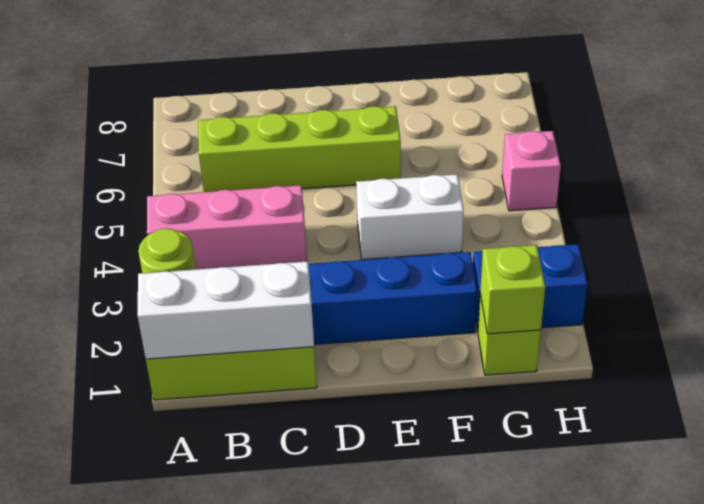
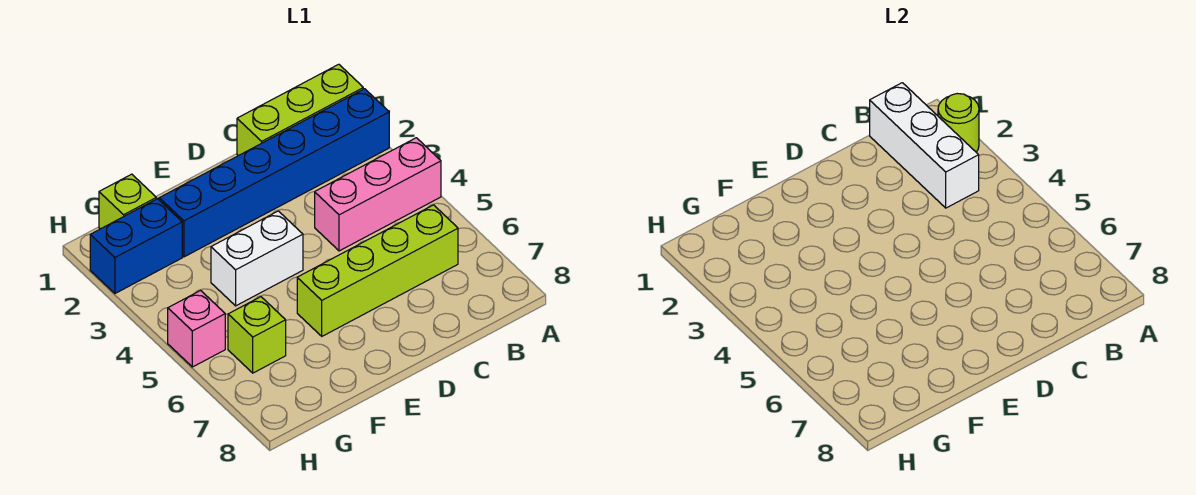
white 1x3 brick [138,261,314,359] -> white 1x3 brick turned to [870,83,979,208]
lime 1x1 brick [480,245,545,334] -> lime 1x1 brick moved to [228,297,286,373]

